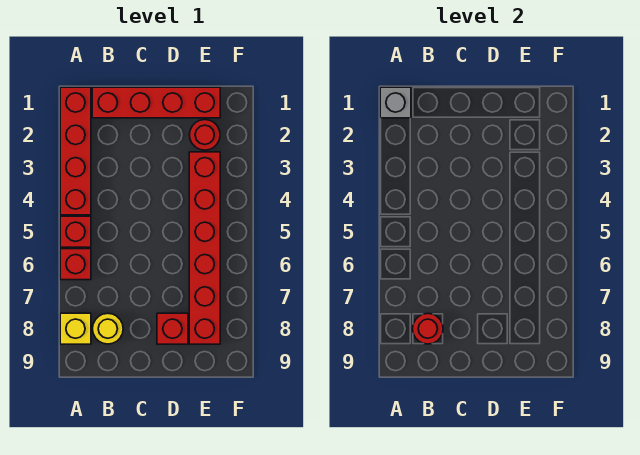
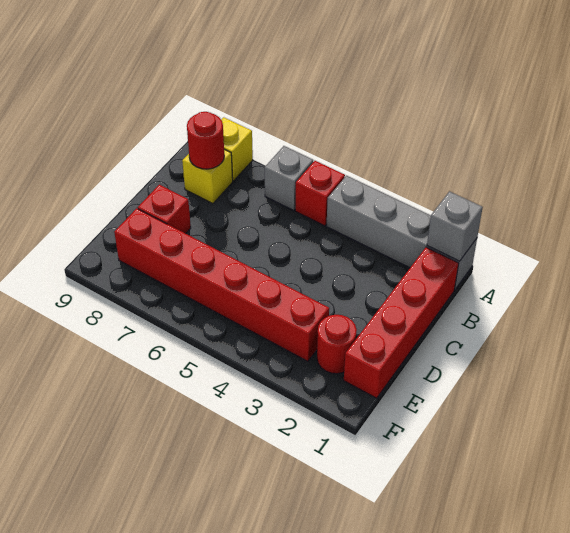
red 1x4 brick [60,87,91,215] -> grey 1x4 brick [327,176,477,290]
red 1x1 brick [60,249,91,280] -> grey 1x1 brick [265,146,313,211]
yellow 1x1 round brick [93,313,123,344] -> yellow 1x1 brick [182,149,233,204]

